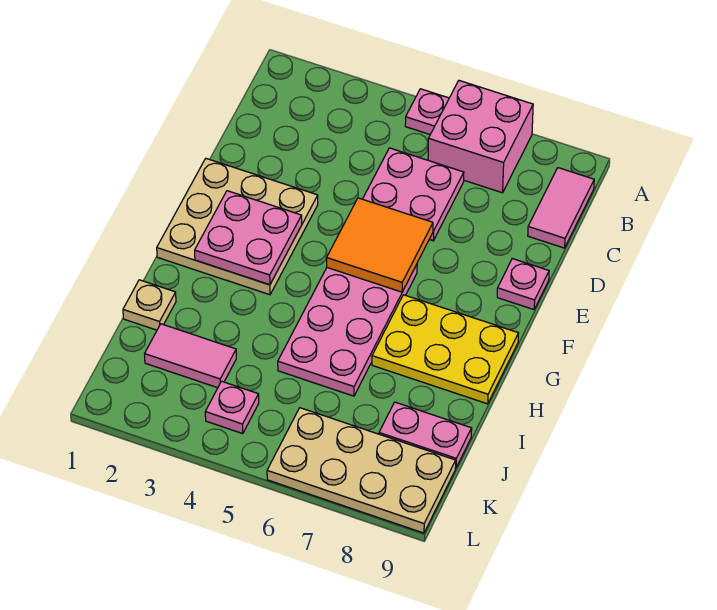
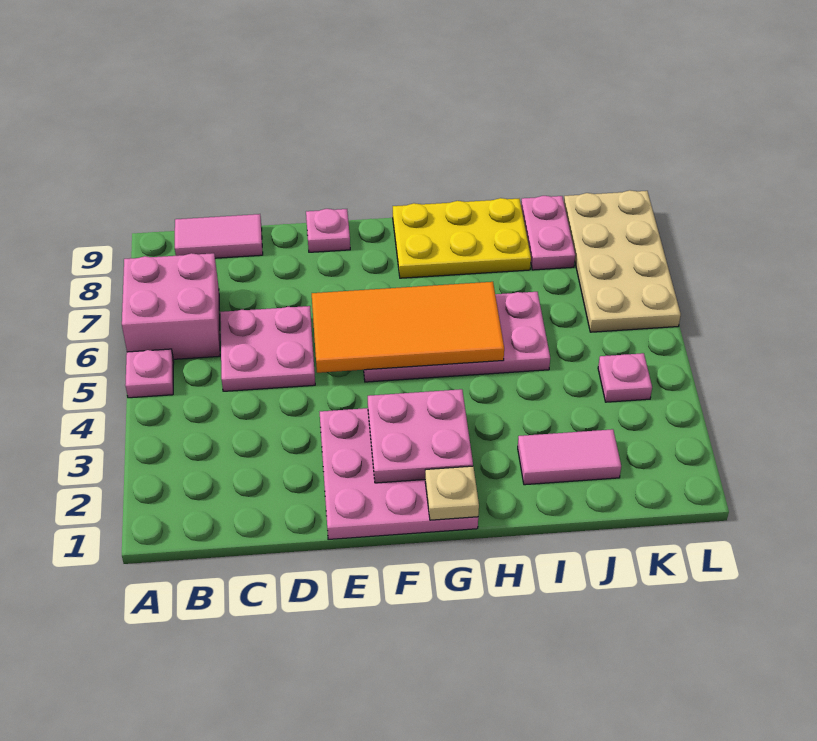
tan 3x3 plate [157,159,318,295] -> pink 3x3 plate [320,408,478,539]
orange 2x2 tile [327,198,433,292] -> orange 2x4 tile [312,282,504,373]
yellow 2x3 plate [372,295,519,404] -> yellow 2x3 plate turned to [393,198,531,278]
tan 1x1 plate [123,280,176,330] -> tan 1x1 plate moved to [425,466,479,520]
pink 1x2 tile [145,324,236,388] -> pink 1x2 tile turned to [518,429,621,485]

